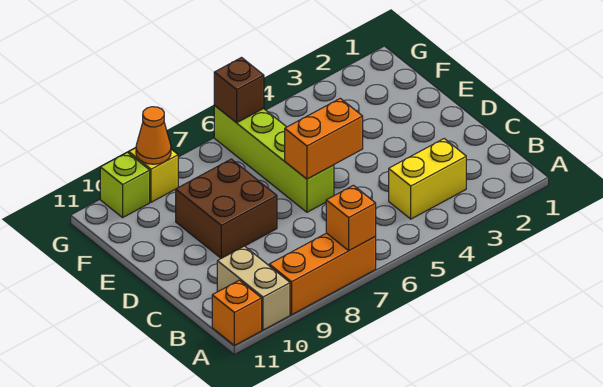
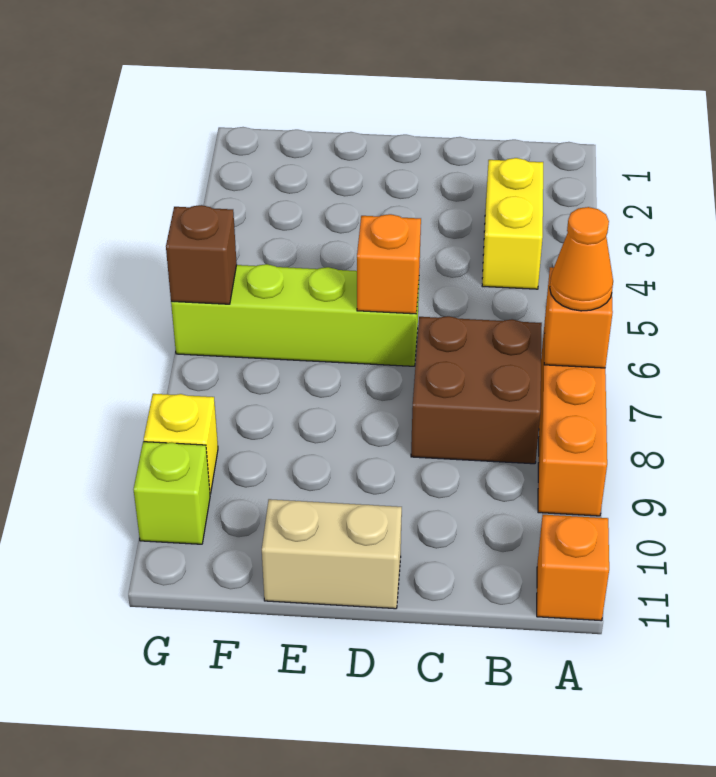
tan 1x2 brick [217,246,290,330] -> tan 1x2 brick moved to [262,499,402,609]
orange 1x2 brick [285,98,363,179] -> orange 1x1 brick [357,214,421,314]
brown 2x2 brick [176,159,277,258] -> brown 2x2 brick moved to [411,316,542,464]
orange 1x1 cone [136,107,171,164] -> orange 1x1 cone moved to [550,207,613,311]

